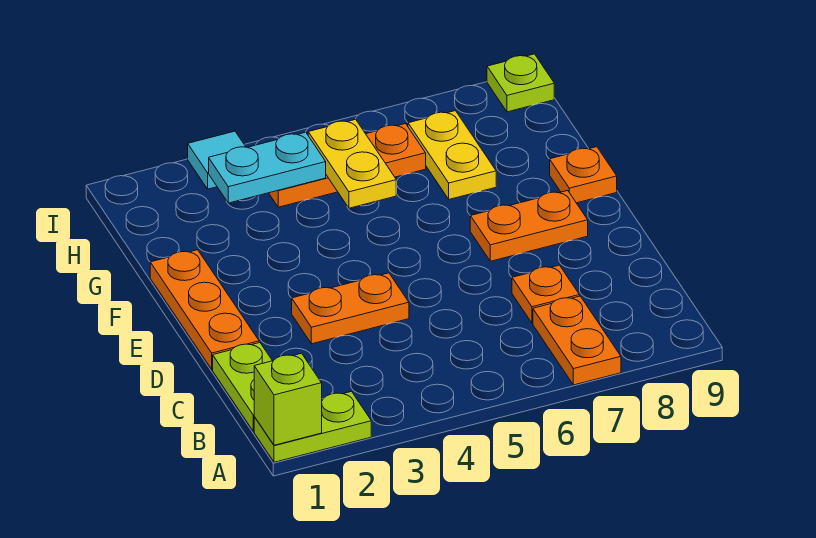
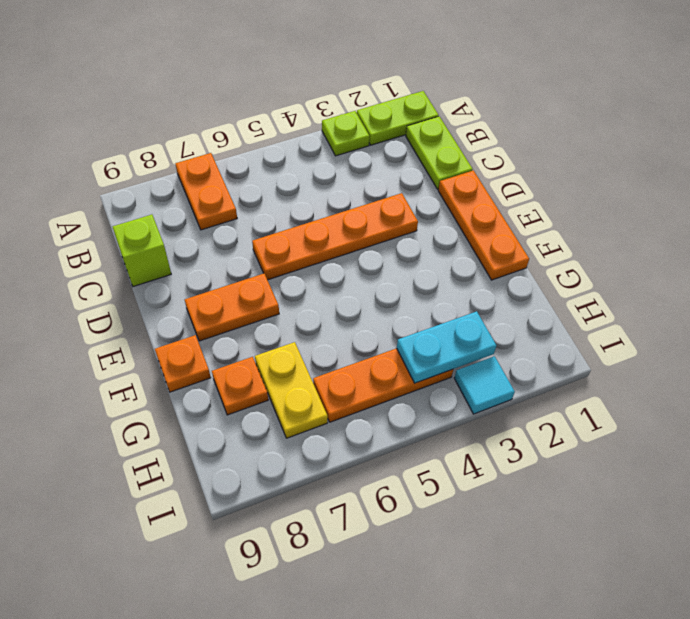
lime 1x1 brick [254,353,322,445] -> lime 1x1 brick moved to [113,215,171,287]
orange 1x1 plate [512,265,579,323] -> orange 1x1 plate moved to [212,357,268,415]
orange 1x2 plate [292,273,409,344] -> orange 1x4 plate [252,193,418,280]
yellow 1x2 plate [308,119,396,208] -> none
lime 1x1 plate [487,54,554,112] -> lime 1x1 plate moved to [322,111,369,156]

